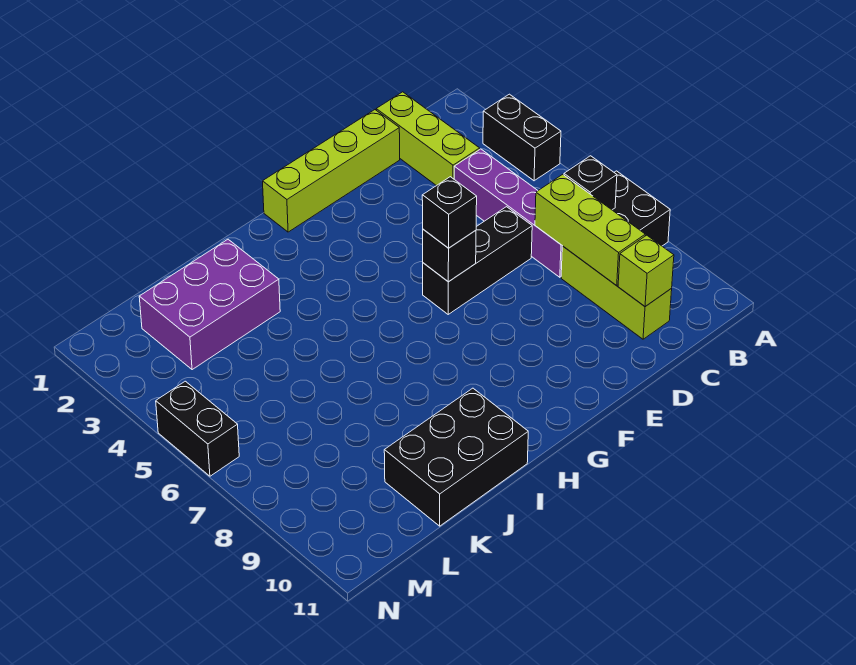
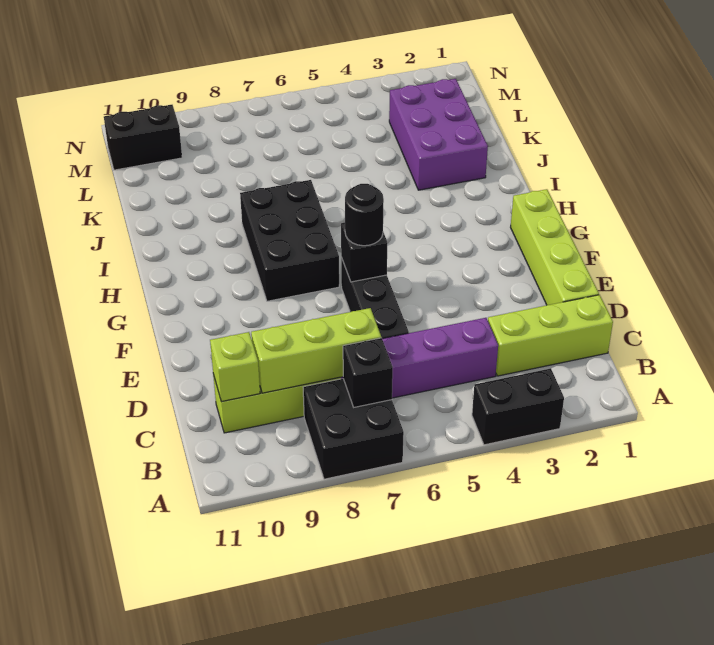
black 1x1 brick [422,177,477,248] -> black 1x1 round brick [345,184,384,246]
black 2x3 brick [384,388,528,526] -> black 2x3 brick moved to [240,180,339,301]
black 1x2 brick [156,381,239,476] -> black 1x2 brick moved to [104,105,182,170]

